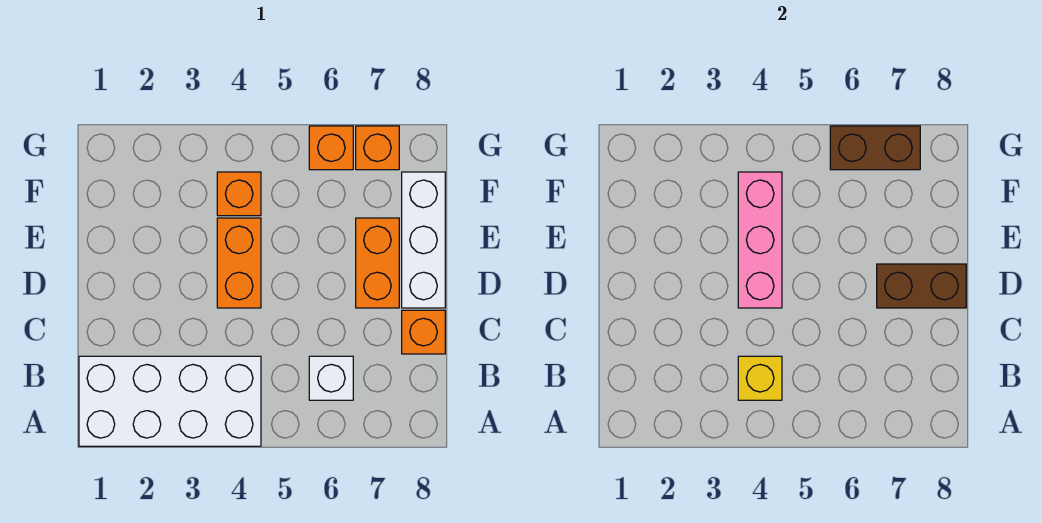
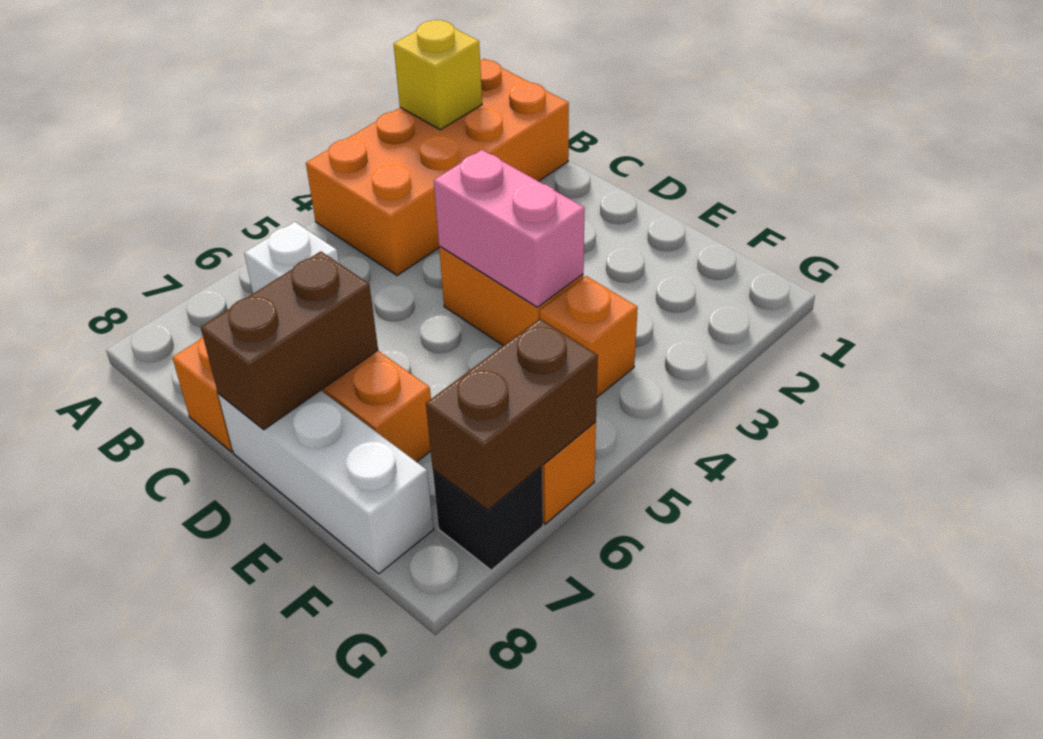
white 2x4 brick [79,356,261,446] -> orange 2x4 brick [306,59,569,276]
yellow 1x1 brick [738,356,782,400] -> yellow 1x1 brick moved to [394,20,482,130]
pink 1x3 brick [738,172,782,308] -> pink 1x2 brick [434,150,585,307]
orange 1x1 brick [356,126,399,170] -> black 1x1 brick [433,466,543,570]

